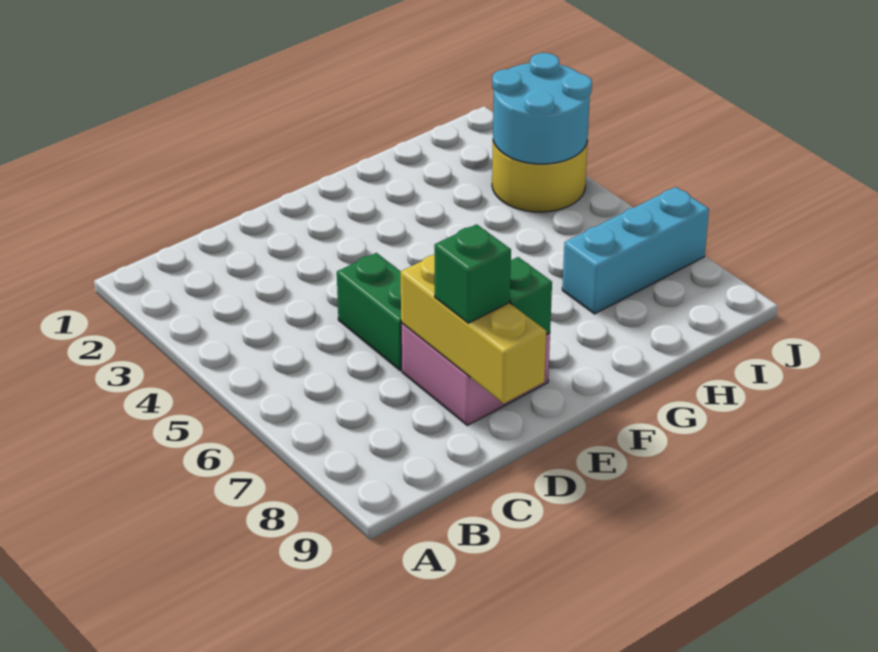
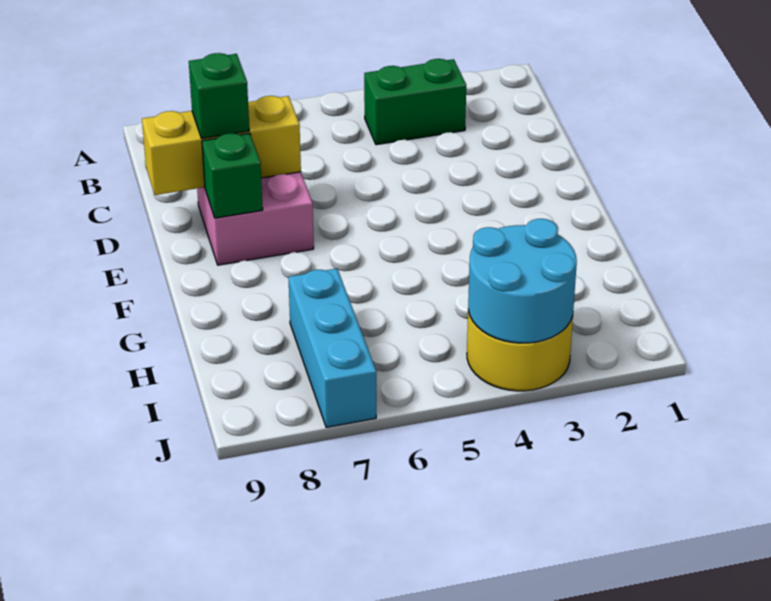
green 1x2 brick [337,253,402,371] -> green 1x2 brick moved to [364,59,466,145]

